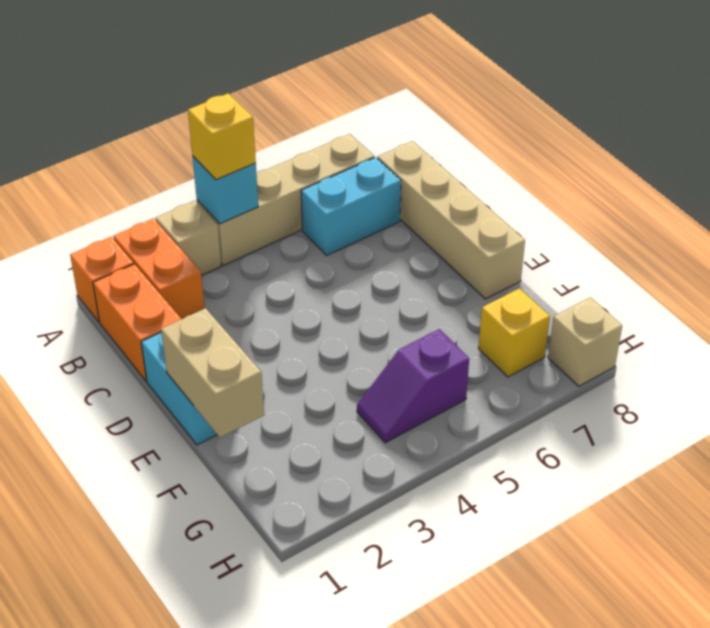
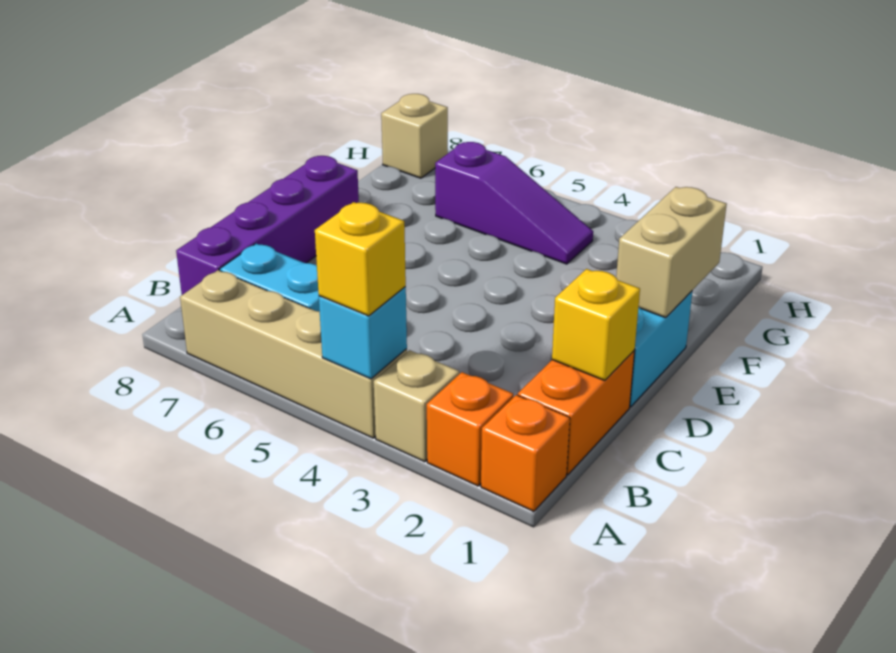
orange 1x2 brick [113,219,205,319] -> orange 1x1 brick [427,372,513,486]
tan 1x4 brick [377,141,525,299] -> purple 1x4 brick [176,156,359,295]
purple 1x2 slope [357,329,469,443] -> purple 1x3 slope [435,142,593,264]
yellow 1x1 brick [478,288,550,377] -> yellow 1x1 brick moved to [552,269,640,381]

